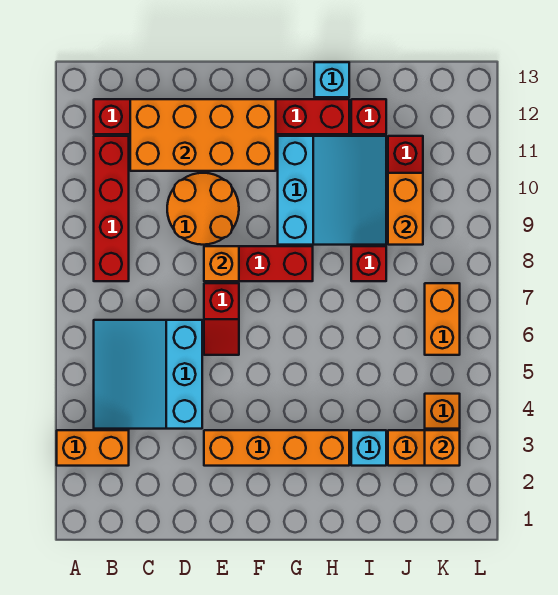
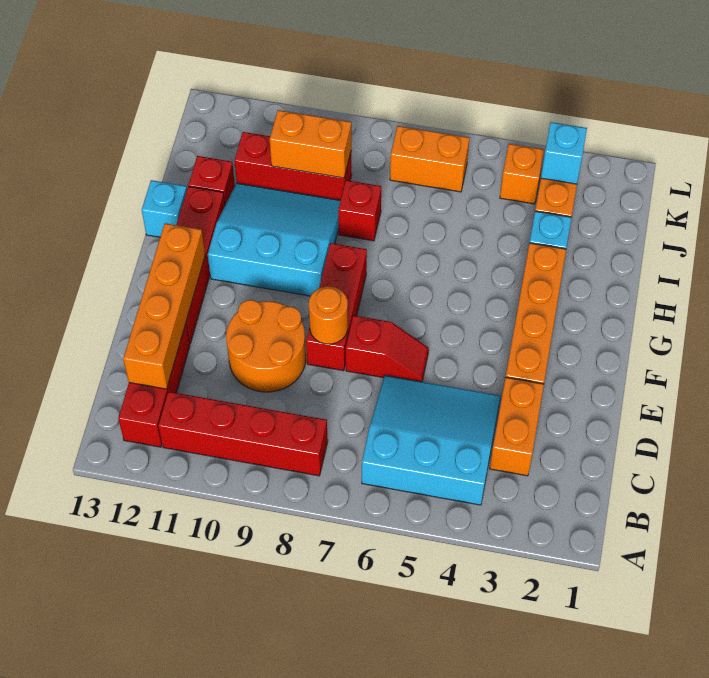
orange 1x2 brick [57,430,129,466] -> orange 1x2 brick moved to [490,377,544,476]
cyan 3x3 slope [94,320,202,429] -> cyan 3x3 slope turned to [362,375,500,505]
orange 2x4 brick [130,99,276,171] -> orange 1x4 brick [123,223,205,389]
orange 1x1 brick [204,246,239,281] -> orange 1x1 round brick [309,286,348,344]
orange 1x1 brick [425,430,460,466] -> cyan 1x1 brick [541,122,587,184]

